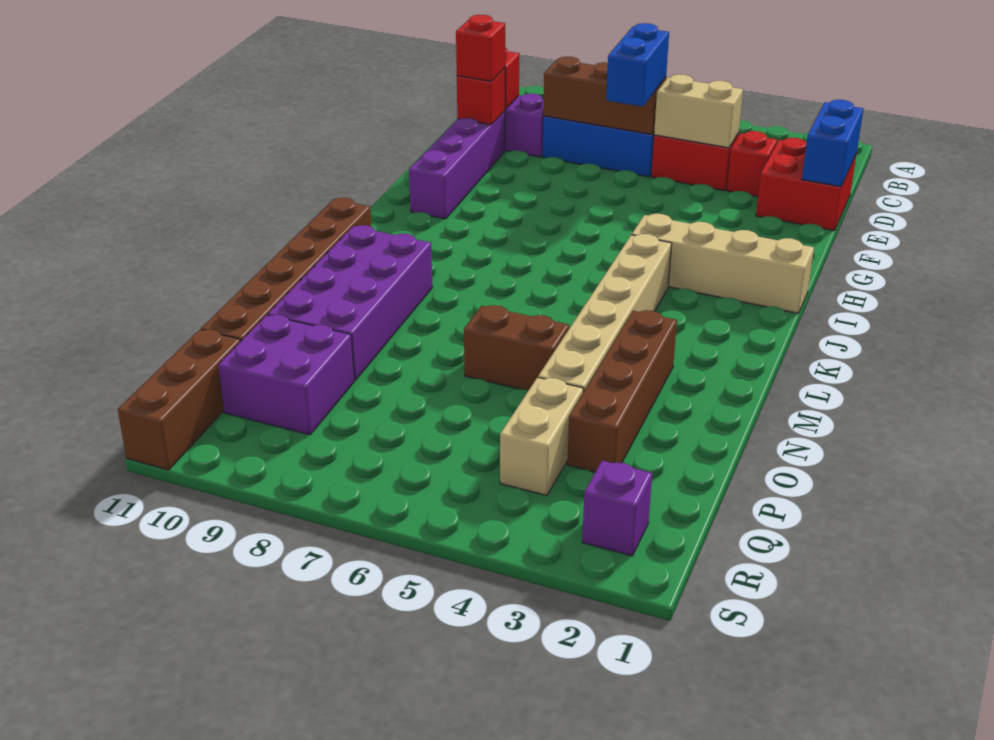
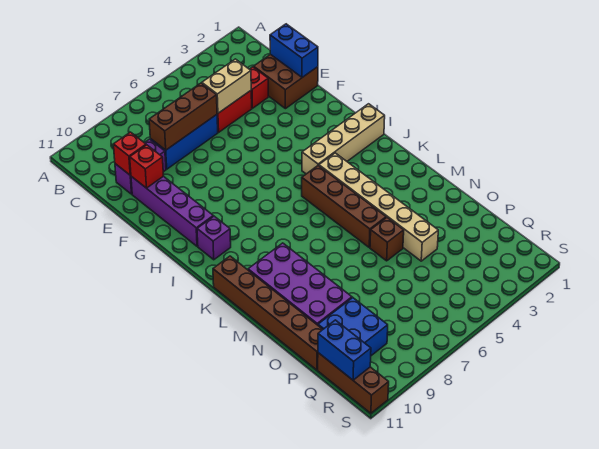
red 2x2 brick [756,138,856,231] -> brown 2x2 brick [254,54,318,109]
blue 1x2 brick [606,23,669,107] -> blue 1x2 brick moved to [318,320,371,380]
red 1x1 brick [456,15,505,81] -> none
brown 1x4 brick [567,310,677,472] -> brown 1x4 brick moved to [302,166,386,247]
brown 1x2 brick [464,305,569,390] -> brown 1x1 brick [370,218,404,261]
tan 1x2 brick [500,377,583,495] -> none
purple 2x2 brick [218,315,354,435] -> blue 2x2 brick [318,298,388,356]
purple 1x1 brick [582,461,652,556] -> purple 1x1 brick moved to [197,216,231,260]

